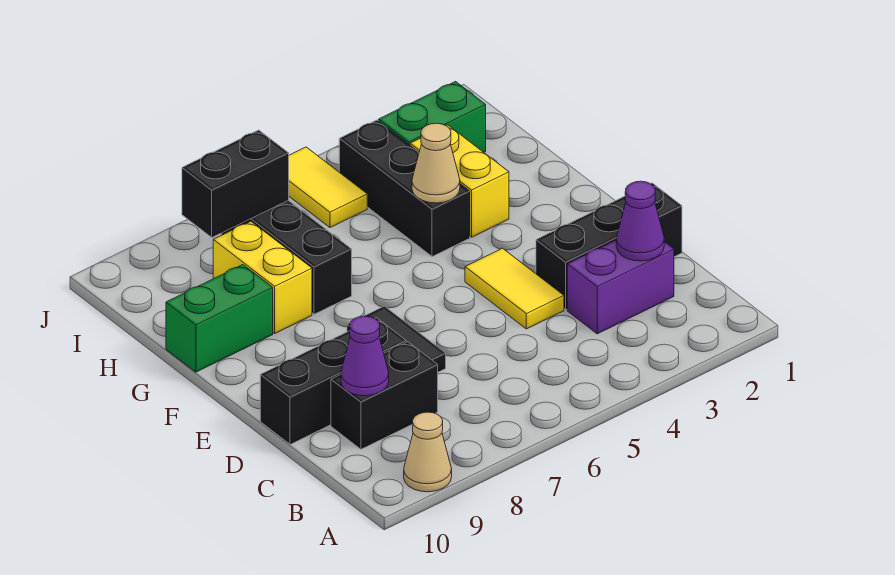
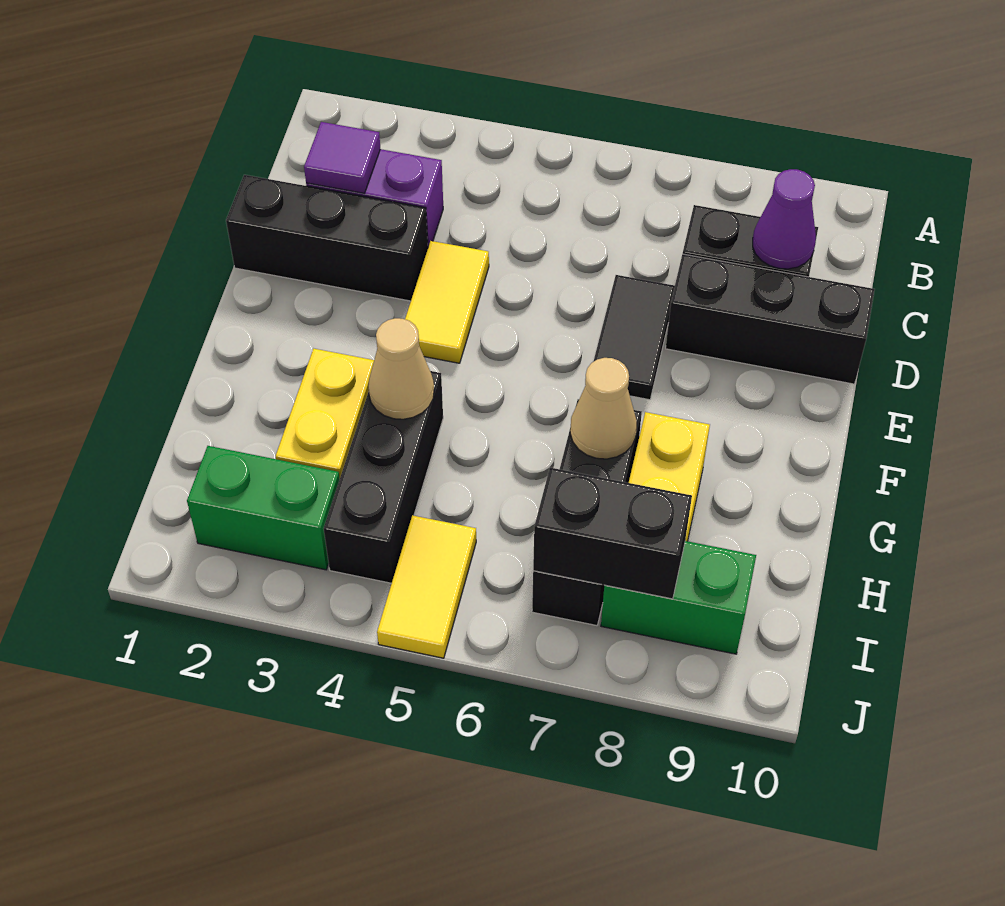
tan 1x1 cone [404,412,452,492] -> tan 1x1 cone moved to [570,358,637,459]
purple 1x1 cone [616,181,664,261] -> purple 1x1 tile [304,122,380,193]
green 1x2 brick [166,265,273,372] -> green 1x2 brick moved to [601,541,756,654]

